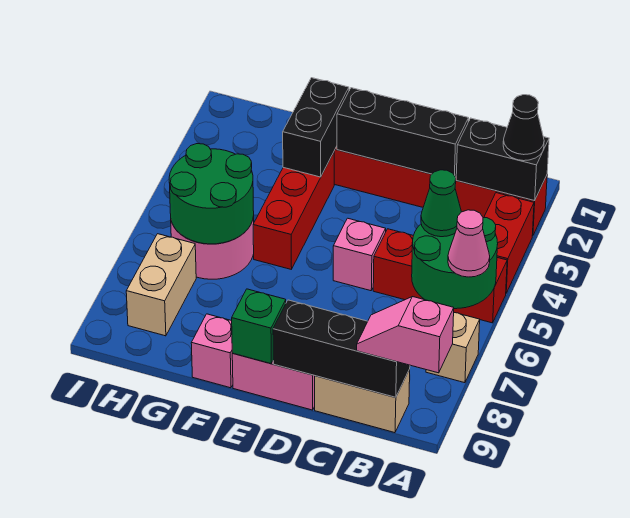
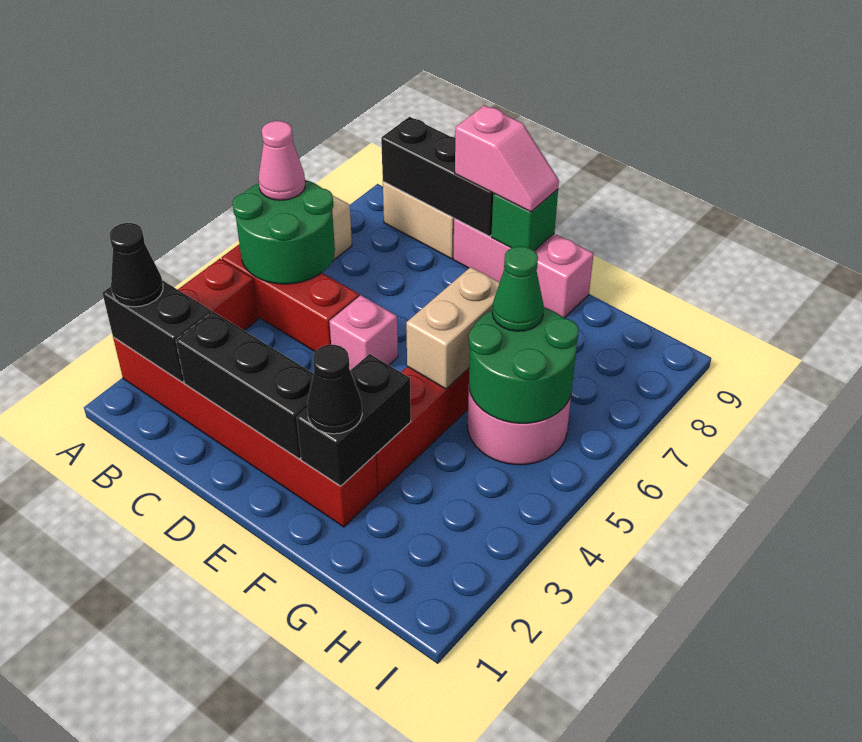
pink 1x2 slope [357,297,454,373] -> pink 1x2 slope moved to [455,105,559,212]
green 1x1 cone [421,170,461,237] -> green 1x1 cone moved to [492,246,544,331]
none -> black 1x1 cone [307,345,362,434]
tan 1x2 brick [126,234,196,336] -> tan 1x2 brick moved to [406,267,500,389]

